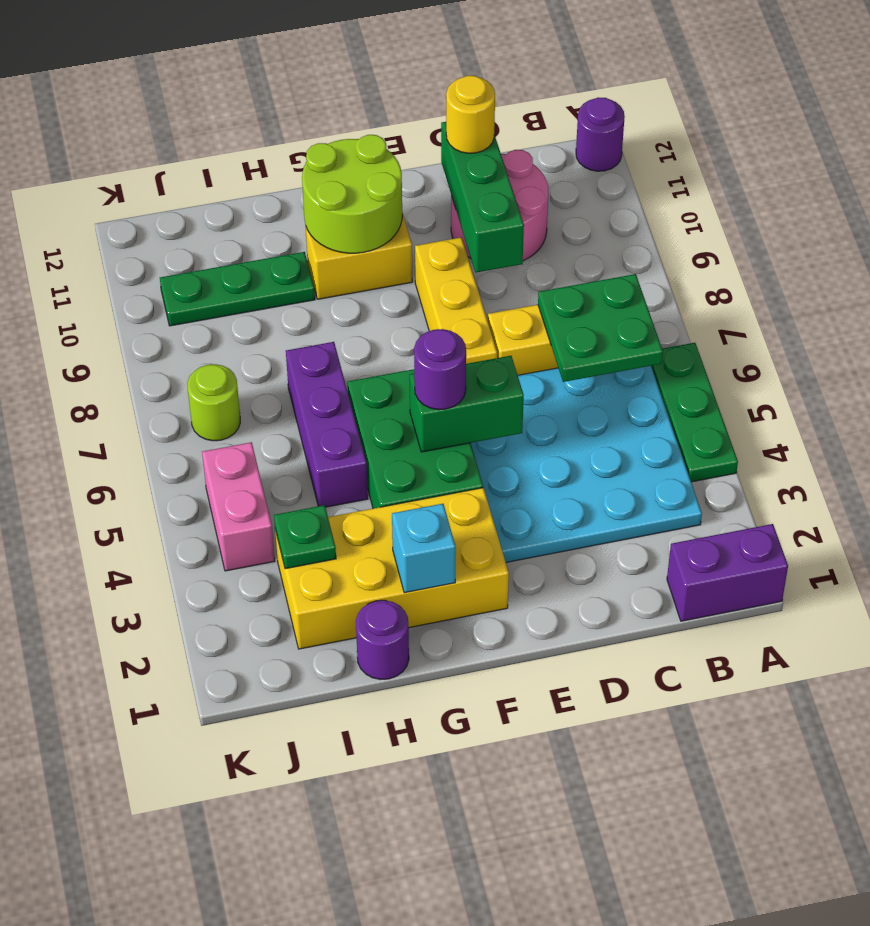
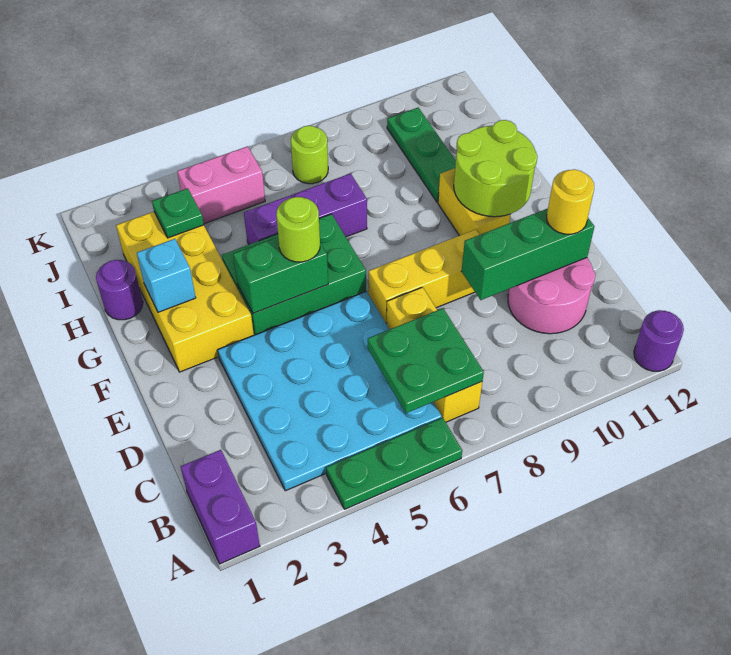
green 1x2 brick [410,356,524,452] -> green 1x2 brick turned to [233,237,328,313]
purple 1x1 round brick [414,329,466,410] -> lime 1x1 round brick [276,197,320,262]

